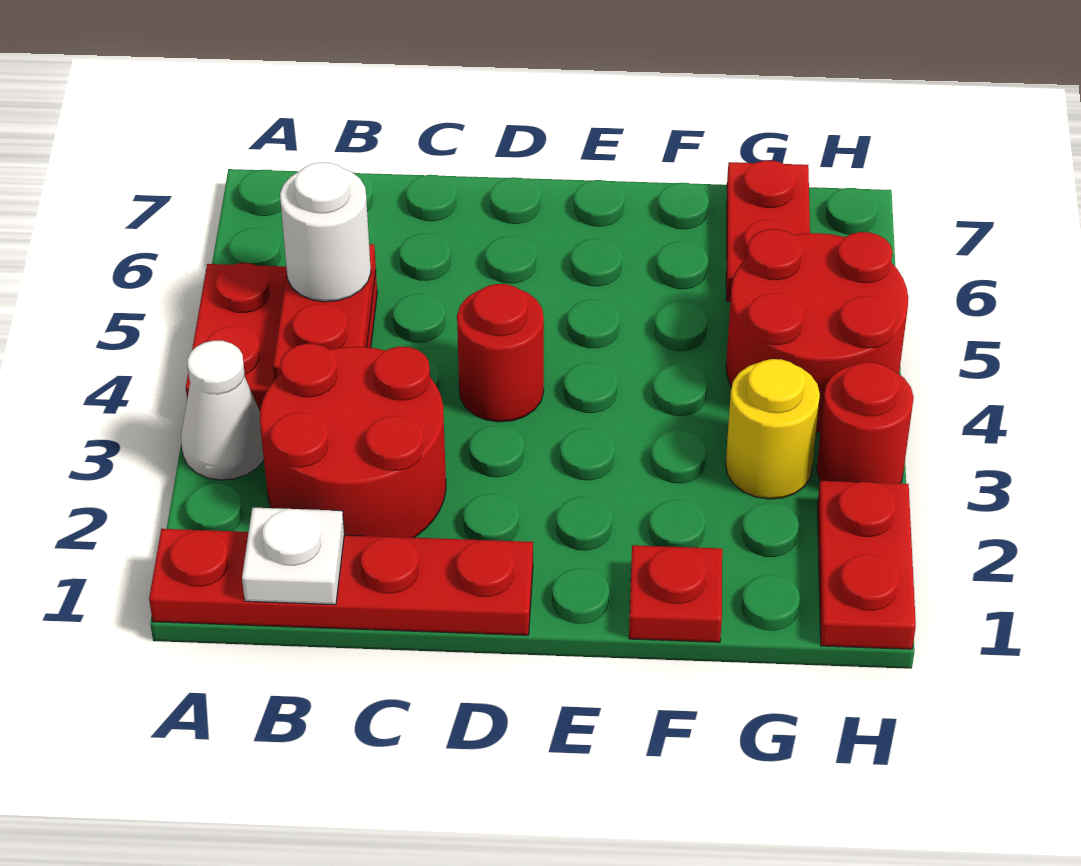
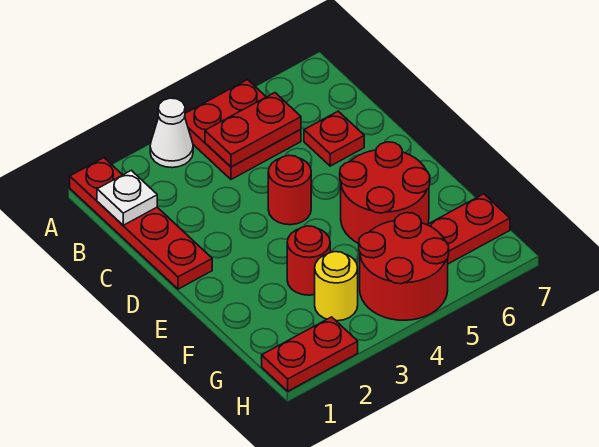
red 2x2 round brick [260,344,446,538] -> red 2x2 round brick moved to [340,142,430,244]
white 1x1 round brick [280,162,371,302] -> none
red 1x1 plate [629,545,722,642] -> red 1x1 plate moved to [304,111,364,166]
red 1x1 round brick [817,362,914,483] -> red 1x1 round brick moved to [287,226,330,295]

